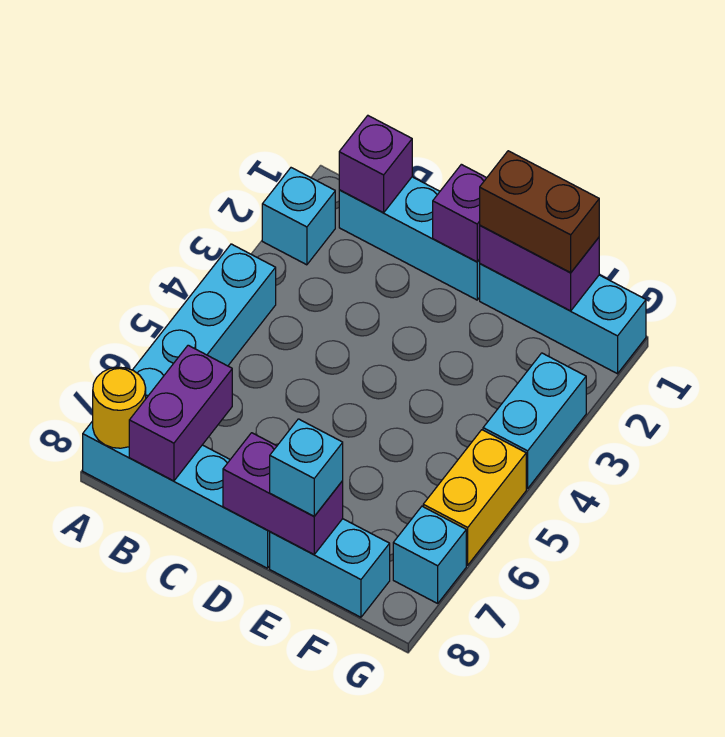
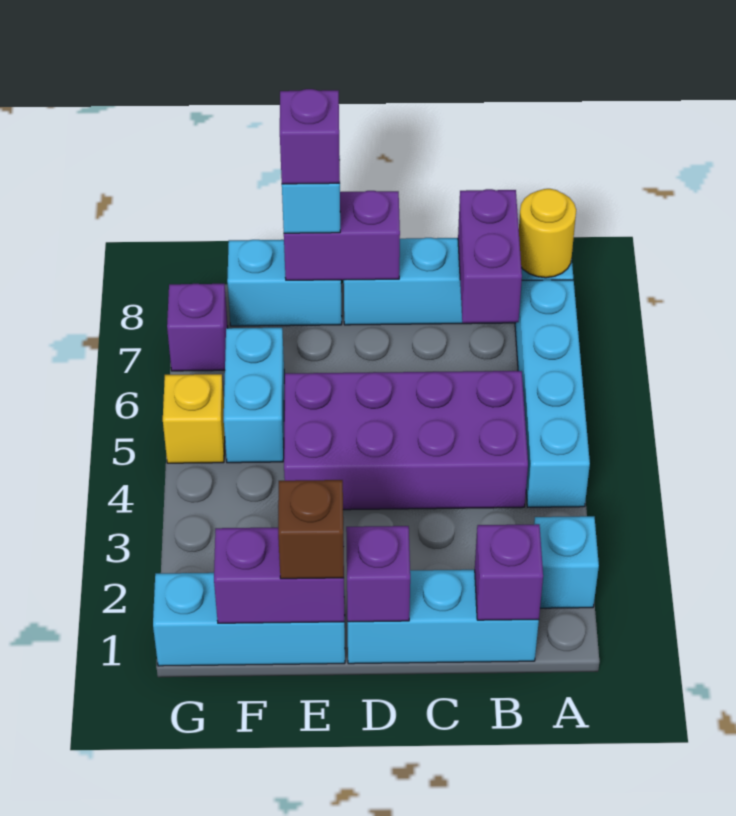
none -> purple 2x4 brick [284,371,528,510]
brown 1x2 brick [480,151,599,273] -> brown 1x1 brick [278,480,344,579]
none -> purple 1x1 brick [280,89,340,184]
cyan 1x2 brick [483,353,586,489] -> cyan 1x2 brick moved to [224,328,284,463]
yellow 1x2 brick [423,430,526,565] -> yellow 1x1 brick [163,374,225,463]
cyan 1x1 brick [393,506,466,603] -> purple 1x1 brick [167,284,228,371]

